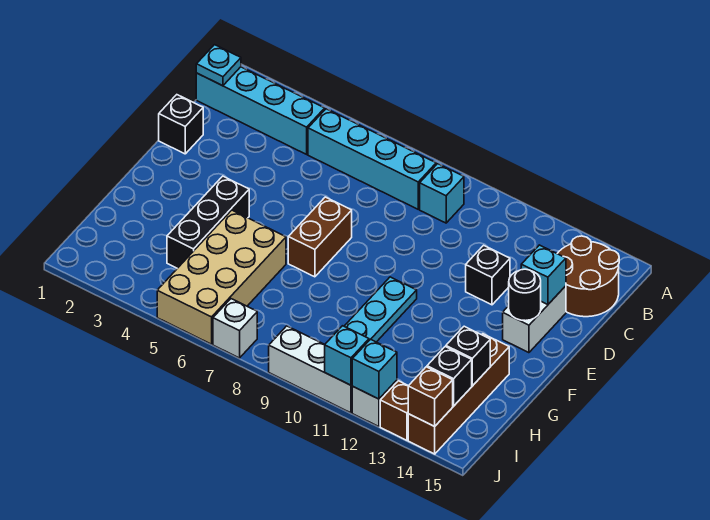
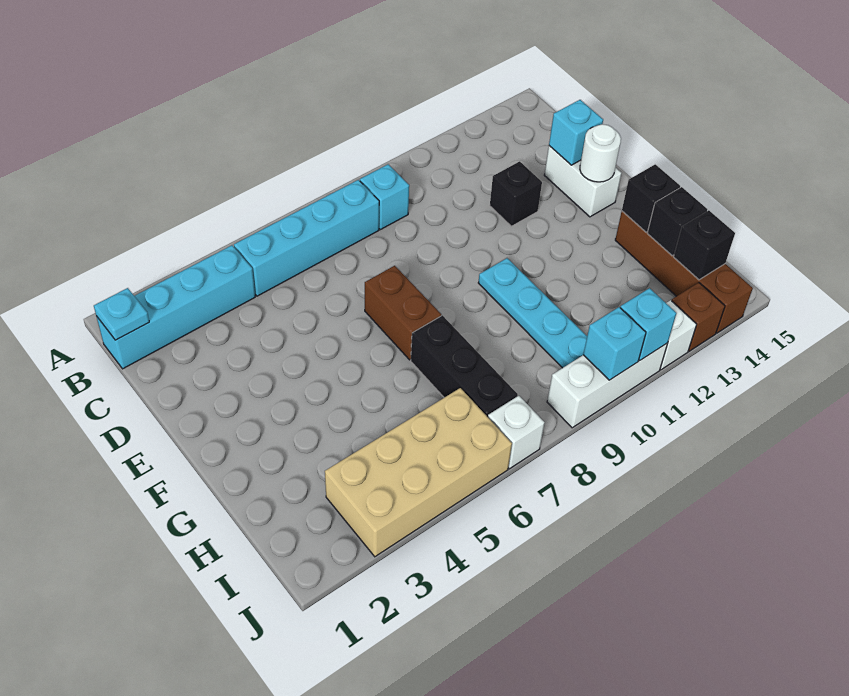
brown 2x2 round brick [557,236,619,317] -> none
black 1x1 brick [159,95,203,154] -> black 1x1 brick moved to [622,164,680,232]
black 1x1 round brick [509,269,541,321] -> white 1x1 round brick [580,124,621,182]
black 1x3 brick [167,176,249,268] -> black 1x3 brick moved to [411,315,518,417]
tan 2x4 brick [157,210,286,344] -> tan 2x4 brick turned to [325,388,512,557]
cyan 1x1 brick [352,339,397,399] -> cyan 1x1 brick moved to [583,307,646,380]
brown 1x1 brick [408,367,453,426] -> none

